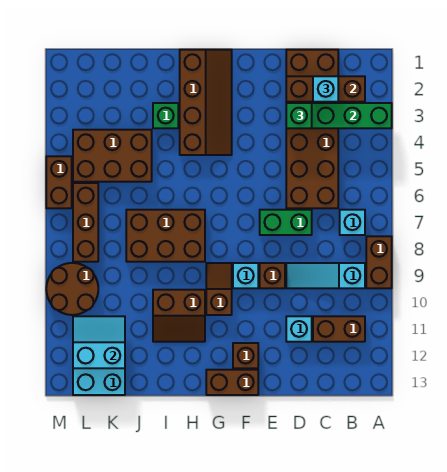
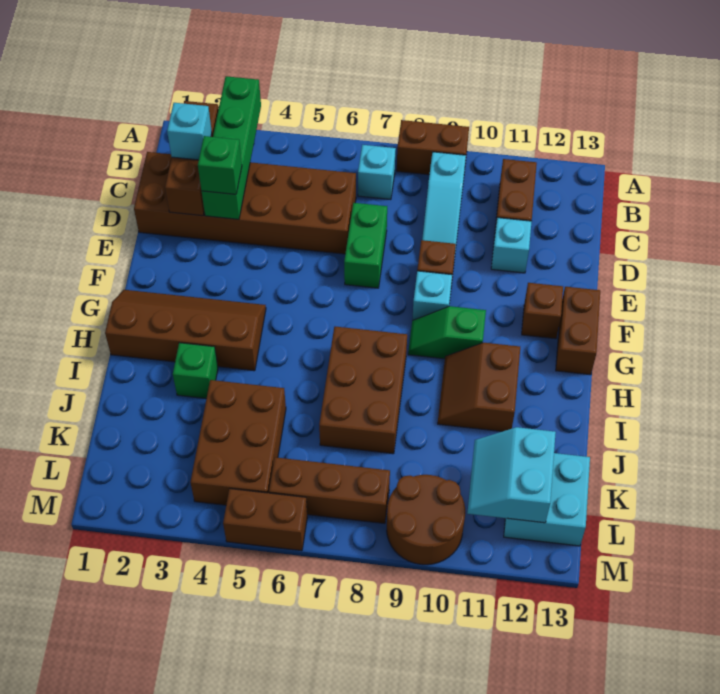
brown 1x2 slope [206,263,232,315] -> green 1x2 slope [408,306,486,359]
brown 2x2 slope [153,290,205,342] -> brown 2x2 slope turned to [438,343,520,431]

